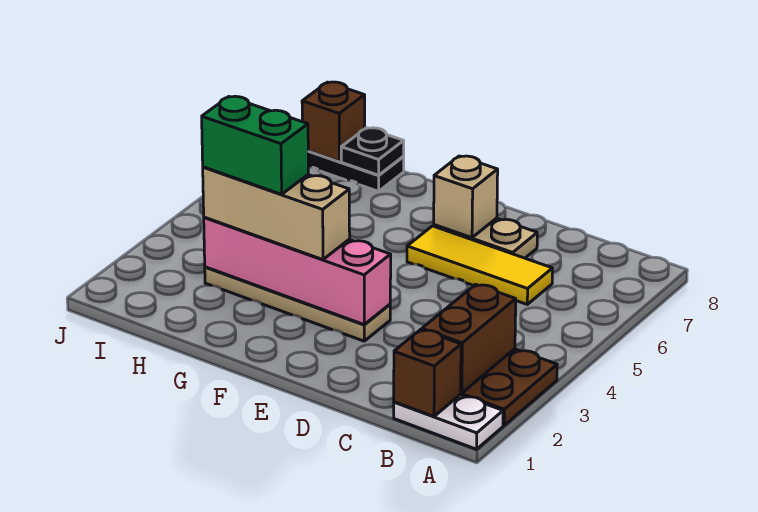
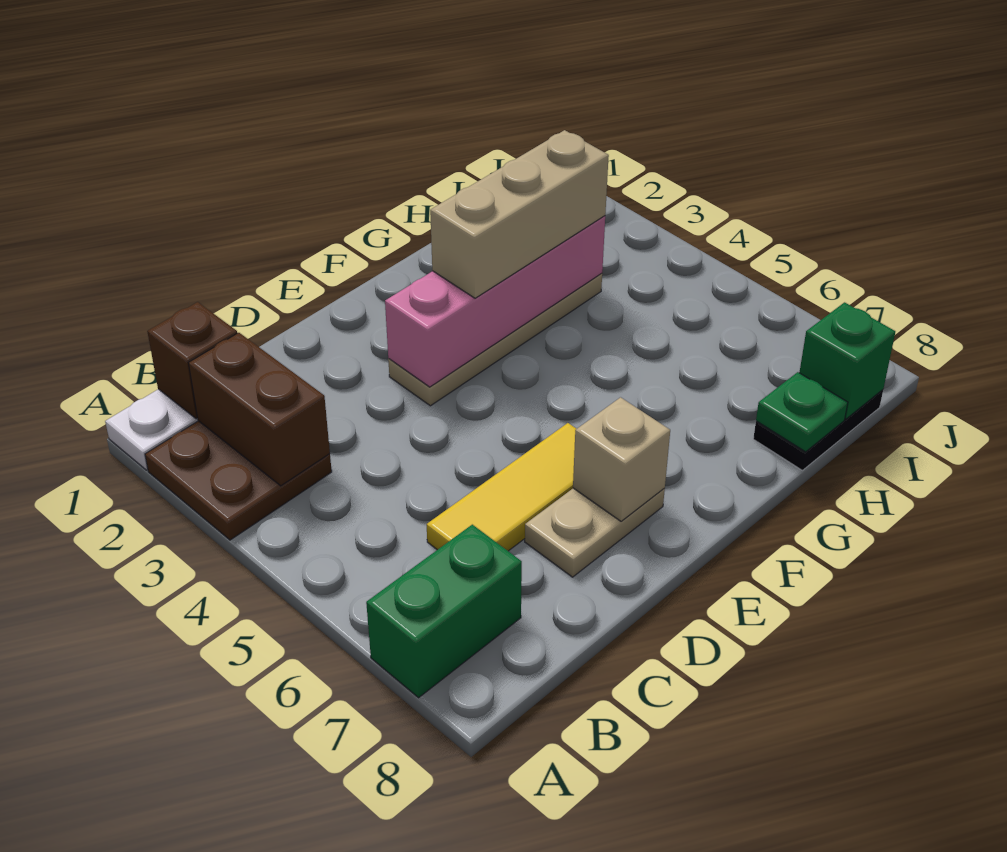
green 1x2 brick [202,96,308,194] -> green 1x2 brick moved to [366,525,522,698]
black 1x1 plate [341,128,404,175] -> green 1x1 plate [756,372,848,452]
brown 1x1 brick [302,82,365,162] -> green 1x1 brick [799,302,895,419]

